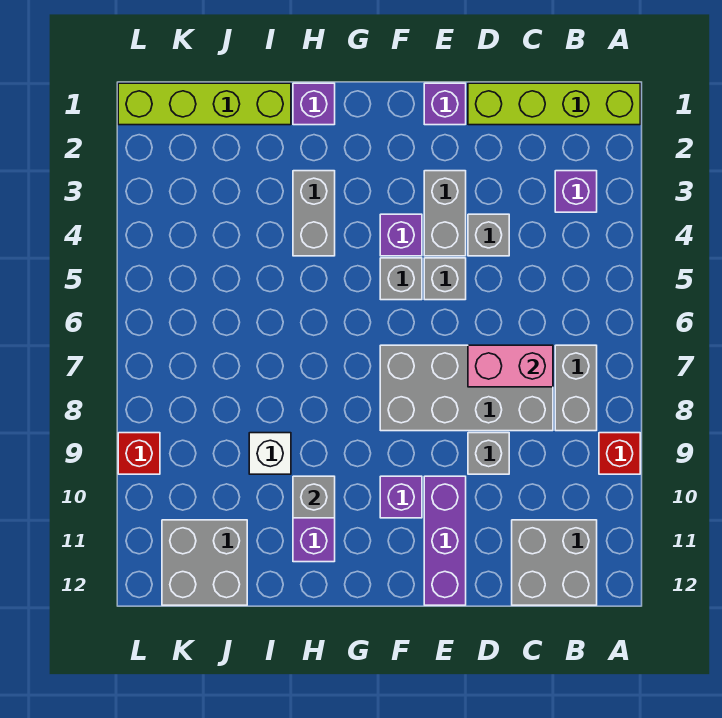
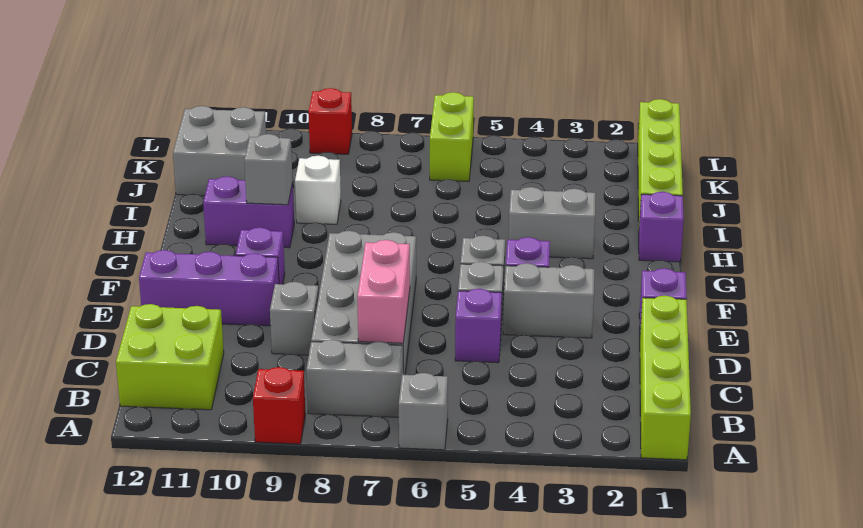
purple 1x1 brick [555,171,597,212] -> purple 1x1 brick moved to [455,289,502,363]
grey 2x2 brick [512,520,597,605] -> lime 2x2 brick [116,304,224,410]
grey 1x1 brick [468,214,509,256] -> grey 1x1 brick moved to [399,373,448,450]
none -> lime 1x2 brick [430,92,474,181]

